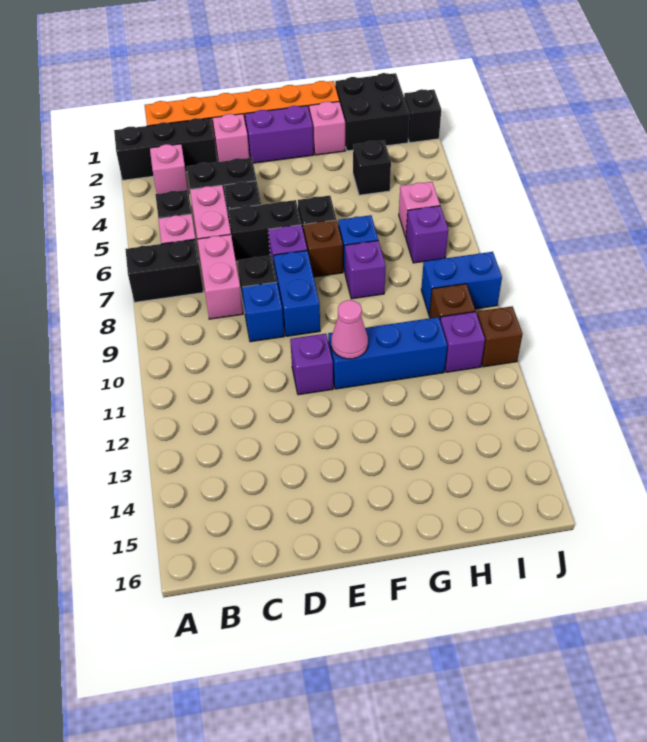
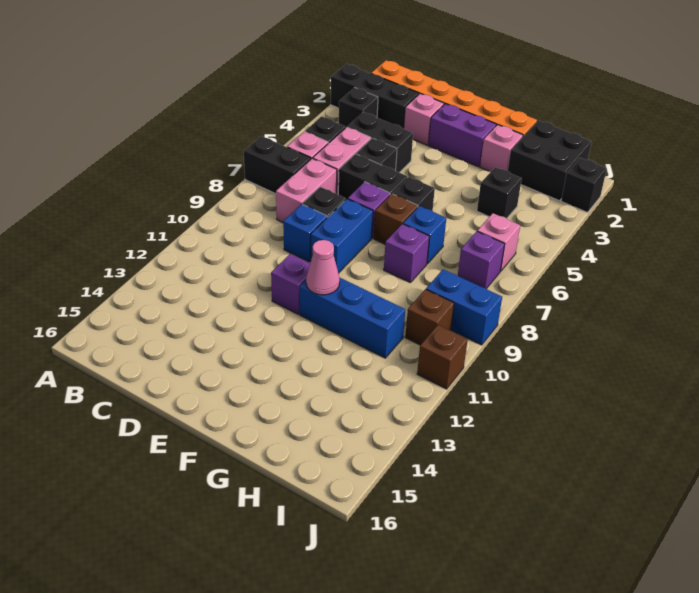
pink 1x1 brick [150,144,188,194] -> black 1x1 brick [339,87,378,128]
purple 1x1 brick [440,312,485,372] -> none

